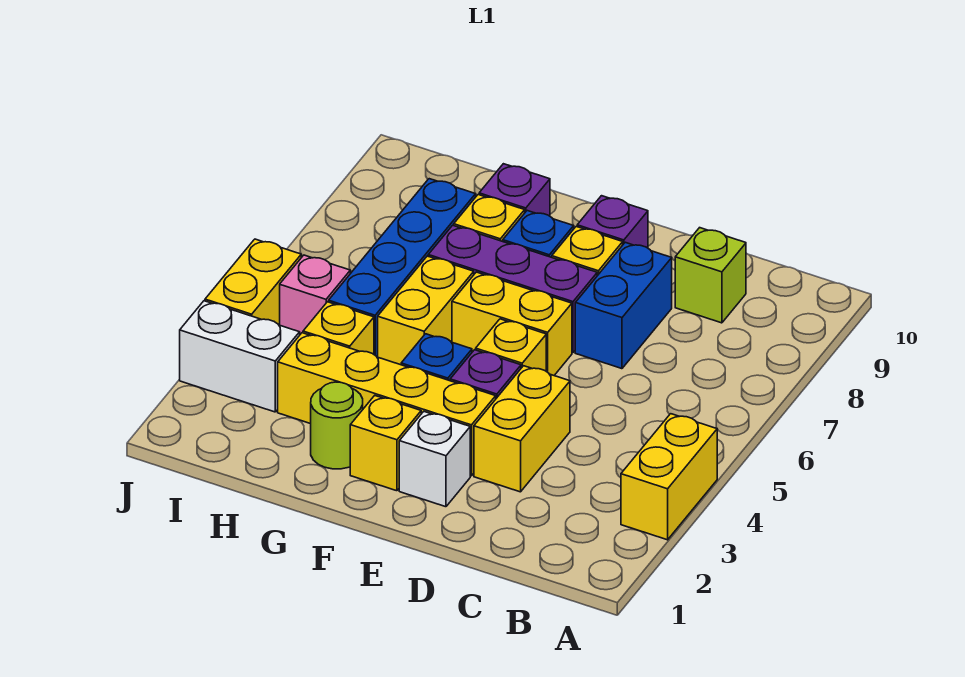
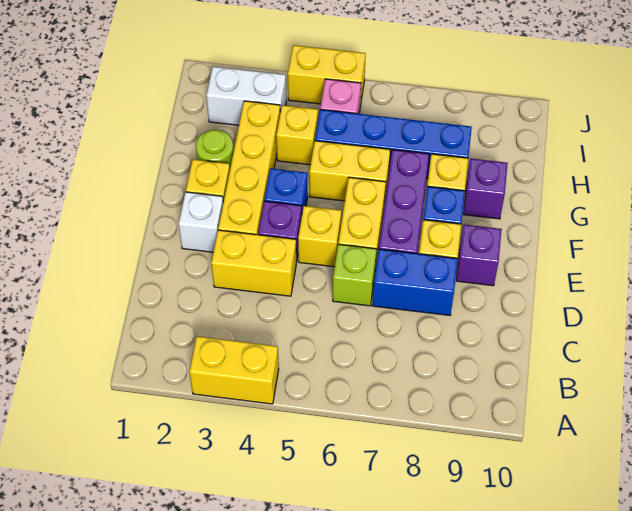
lime 1x1 brick [675,228,746,323] -> lime 1x1 brick moved to [333,244,376,306]
white 1x2 brick [180,301,300,412] -> white 1x2 brick turned to [206,67,286,125]

